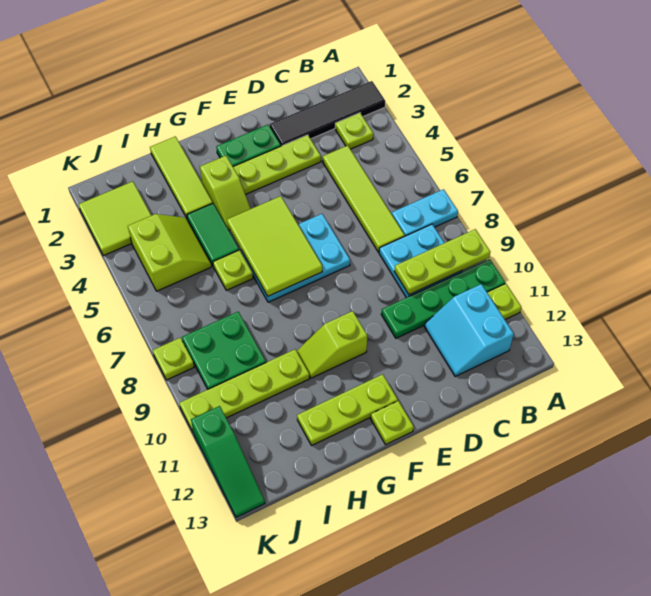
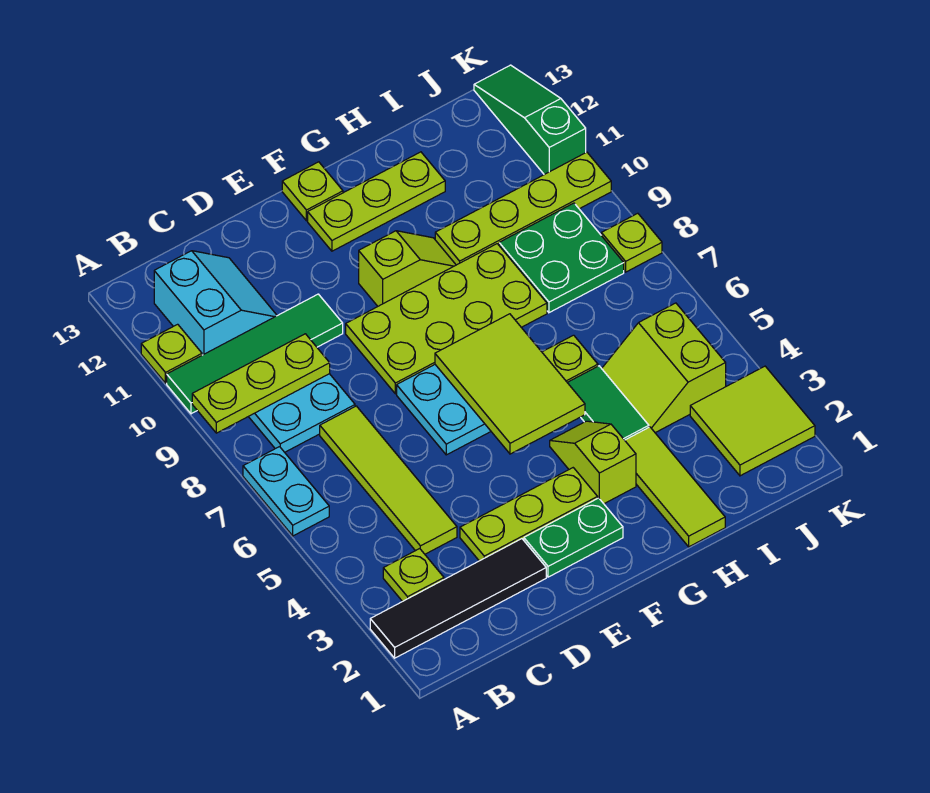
cyan 1x2 plate [392,189,458,236] -> cyan 1x2 plate turned to [243,447,329,536]
green 1x4 plate [381,259,505,338] -> green 1x4 tile [167,294,343,414]
none -> lime 2x4 plate [346,244,547,394]

